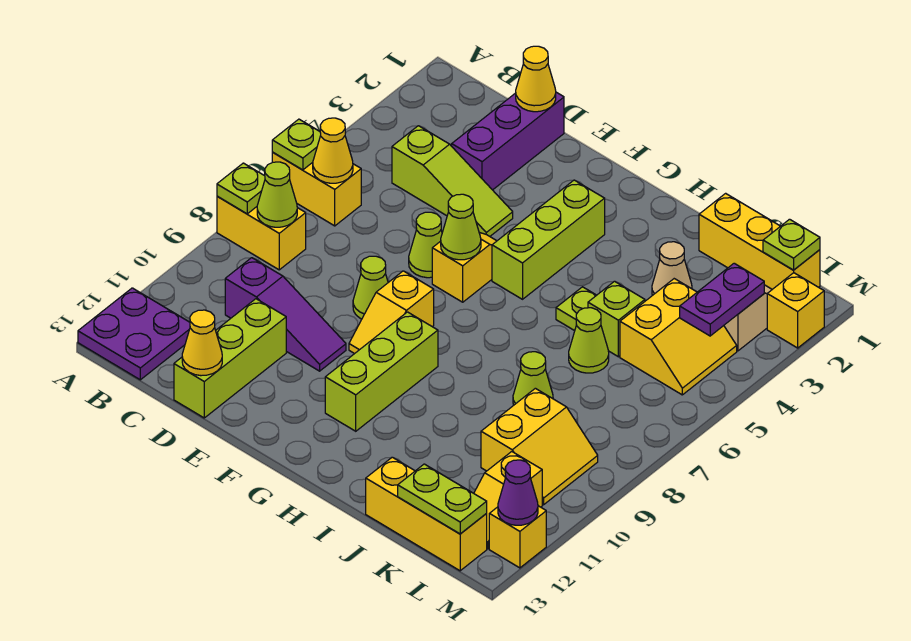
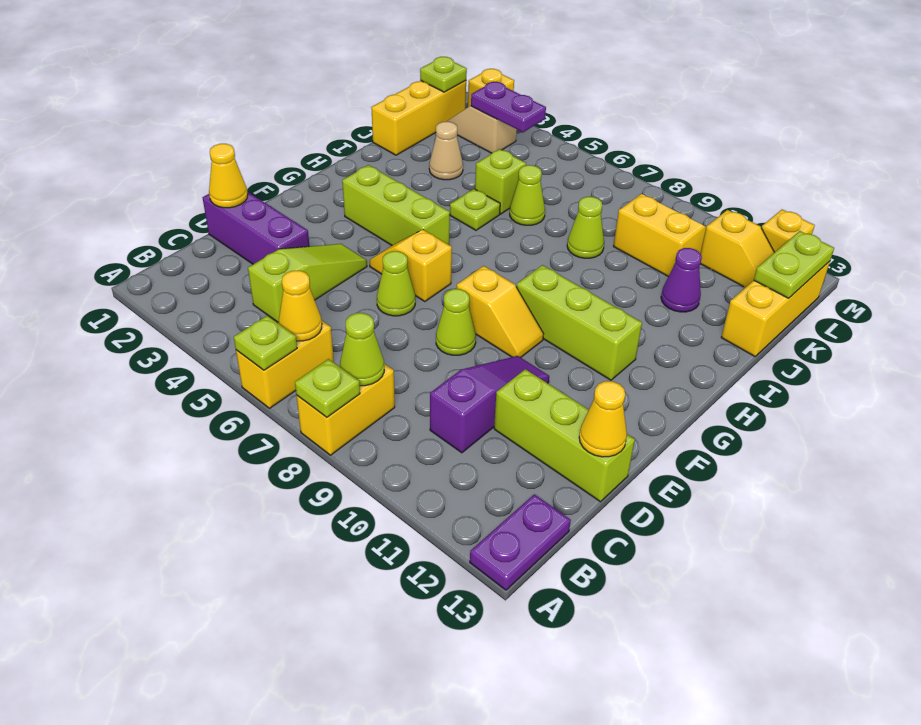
purple 2x2 plate [78,288,190,380] -> purple 1x2 plate [470,494,571,590]
lime 1x1 cone [441,194,481,260] -> none
yellow 2x2 slope [620,279,737,395] -> none
purple 1x1 cone [498,460,538,525] -> purple 1x1 cone moved to [661,248,702,312]

